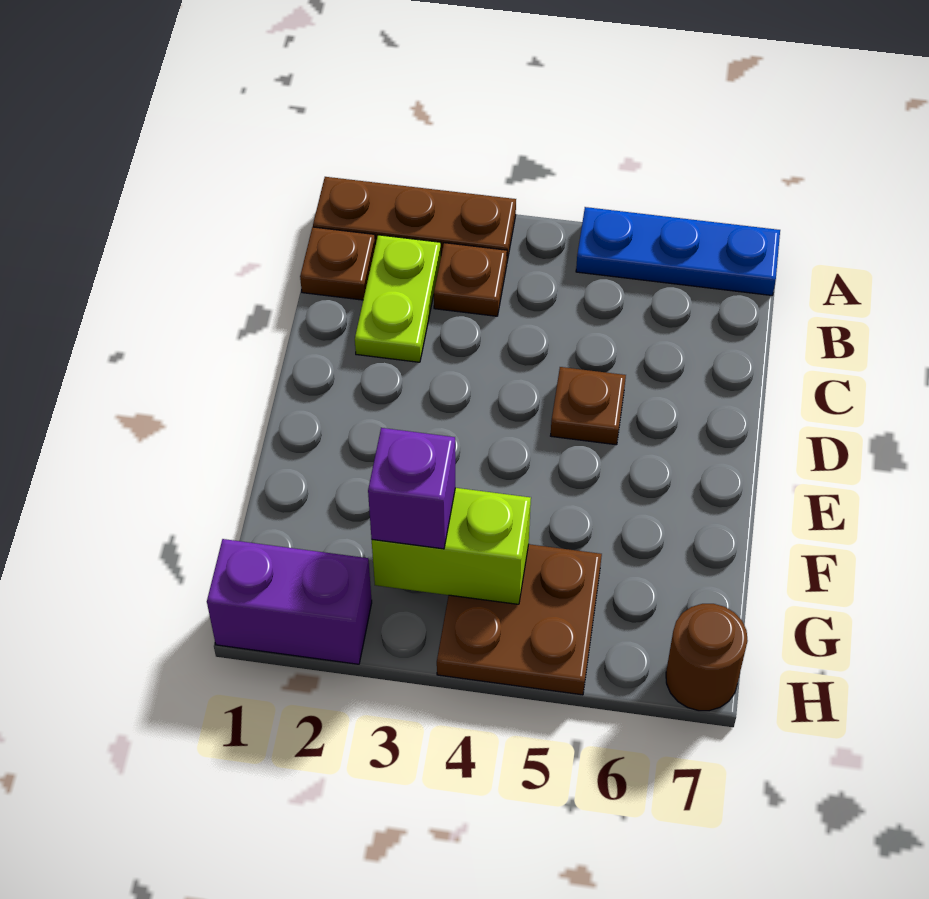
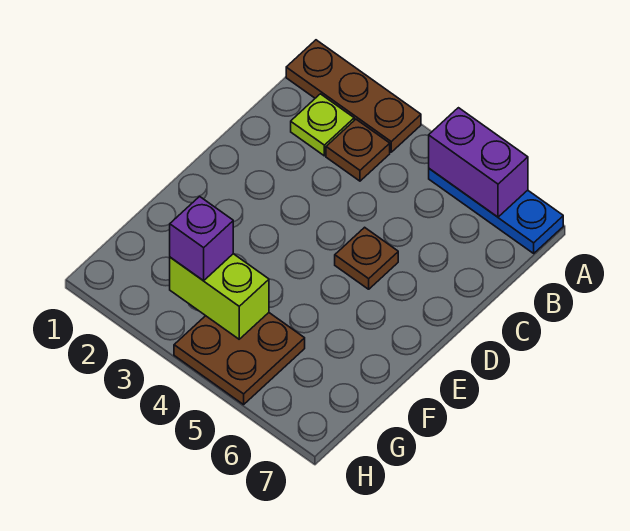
brown 1x1 plate [300,227,375,300] -> none
lime 1x2 plate [355,235,441,362] -> lime 1x1 plate [291,94,354,156]
purple 1x2 brick [207,539,372,664] -> purple 1x2 brick moved to [429,108,528,217]
brown 1x1 round brick [666,604,748,711] -> none

